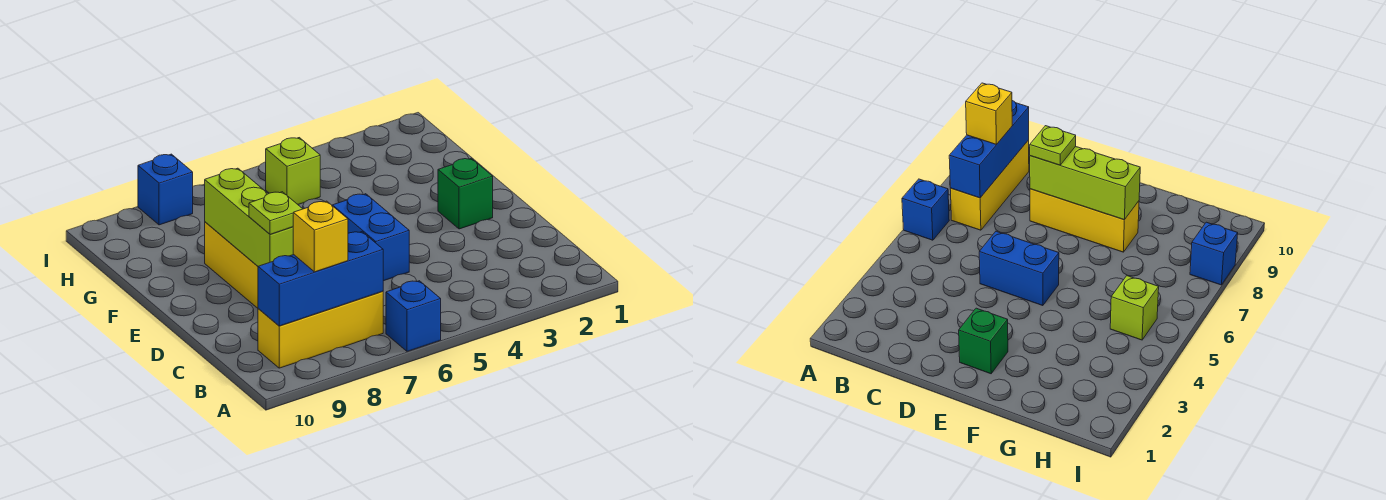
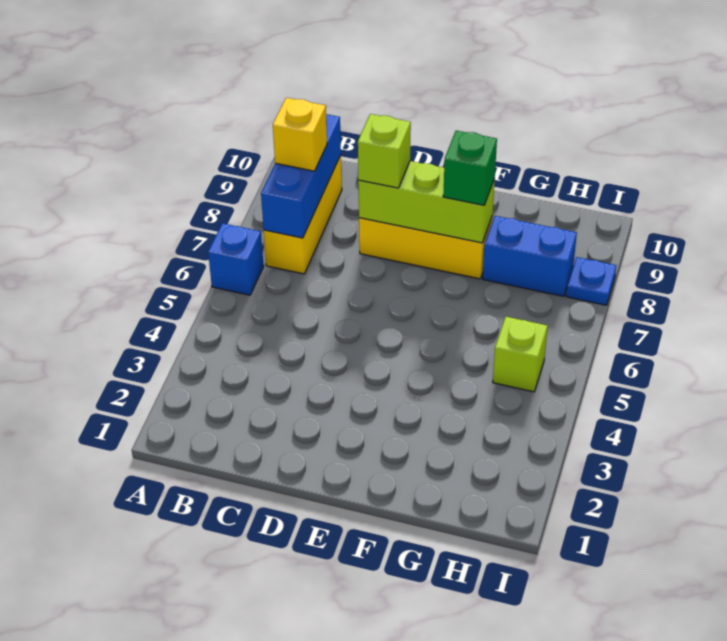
blue 1x2 brick [332,194,409,281] -> blue 1x2 brick moved to [483,216,577,296]
lime 1x1 plate [249,192,302,234] -> lime 1x1 brick [358,114,411,188]
green 1x1 brick [438,158,493,229] -> green 1x1 brick moved to [443,131,497,205]
blue 1x1 brick [138,154,193,225] -> blue 1x1 plate [566,257,616,305]

